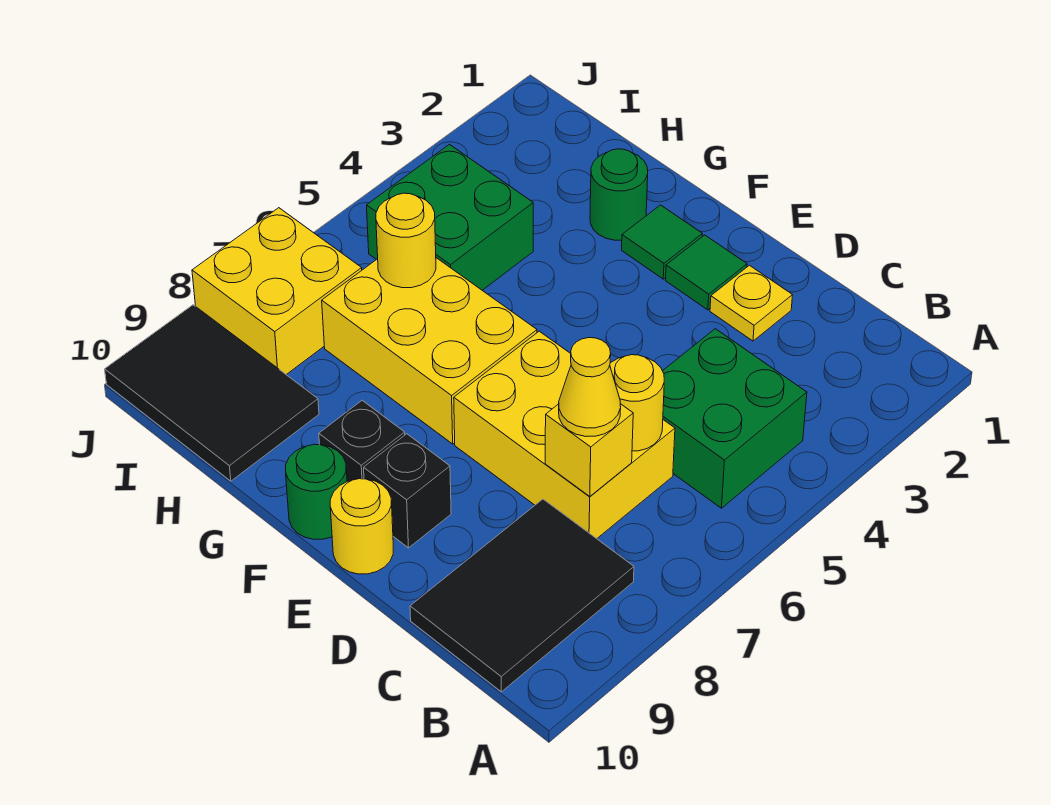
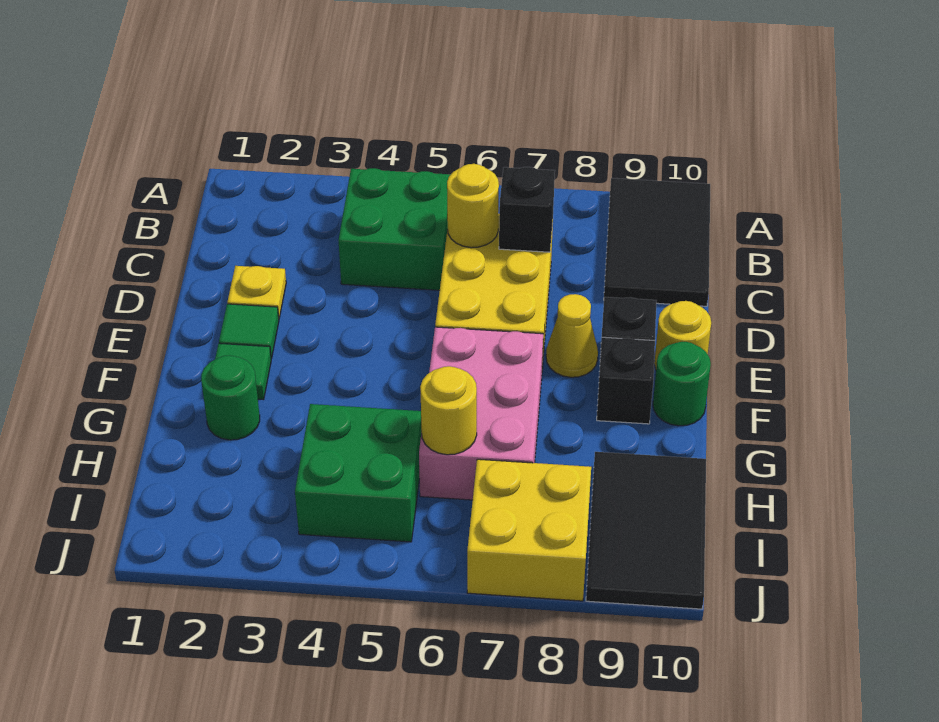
black 2x3 tile [410,499,634,692] -> black 2x3 tile turned to [604,178,710,306]
yellow 1x1 brick [545,404,633,497] -> black 1x1 brick [499,167,555,252]
yellow 1x1 cone [559,338,621,437] -> yellow 1x1 cone moved to [546,294,598,377]
yellow 2x3 brick [322,258,537,444] -> pink 2x3 brick [419,327,543,500]

